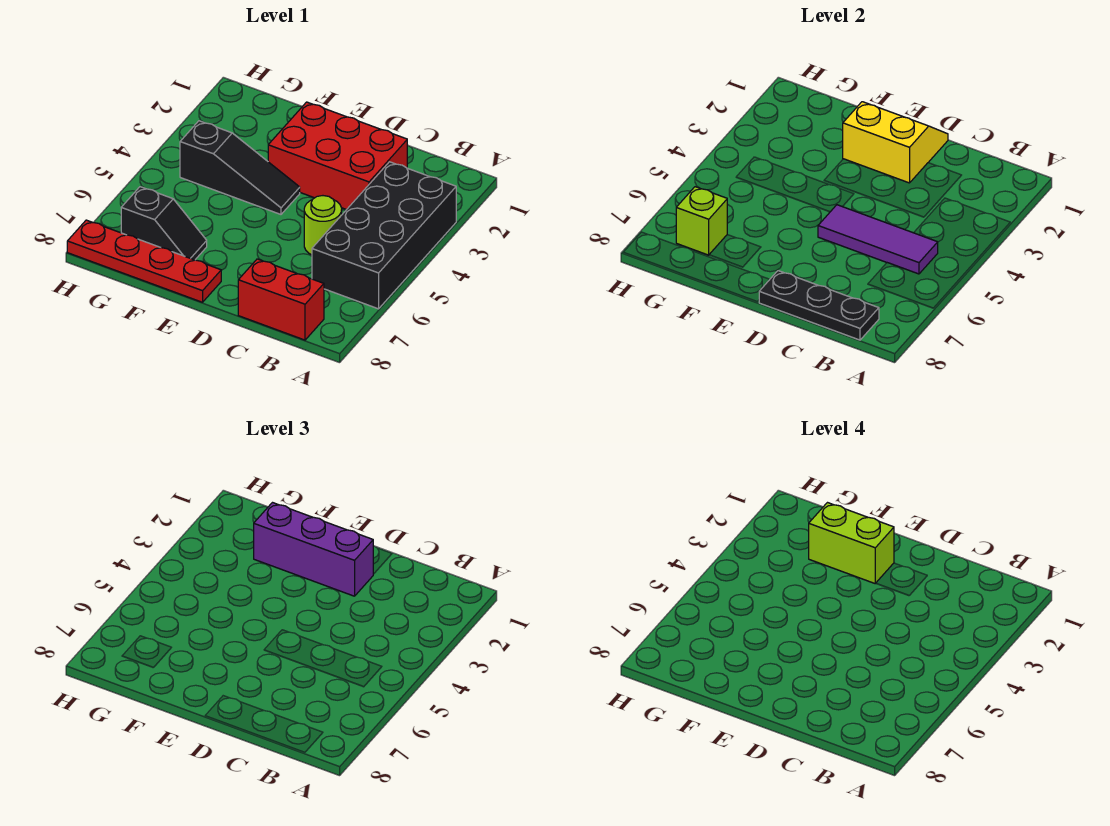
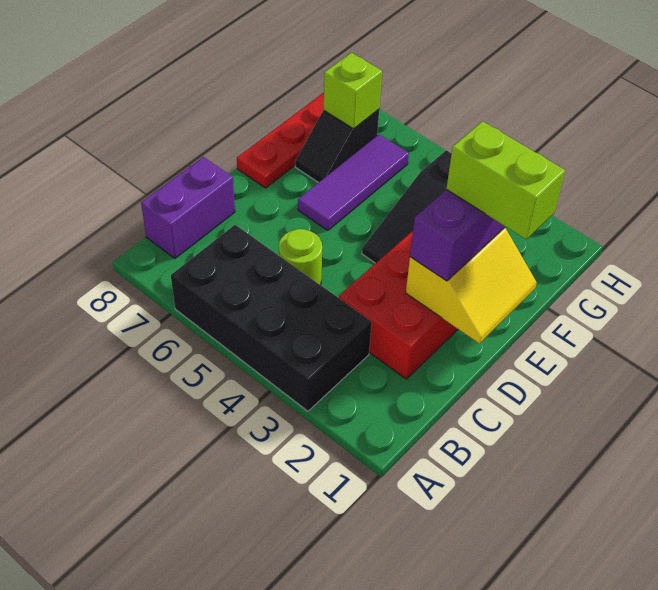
purple 1x3 tile [818,205,938,274] -> purple 1x3 tile moved to [298,134,409,230]
red 1x2 brick [238,259,324,340] -> purple 1x2 brick [141,157,235,258]
black 1x3 plate [759,271,879,340] -> none
lime 1x2 brick [809,503,894,583] -> lime 1x2 brick turned to [446,121,565,239]

